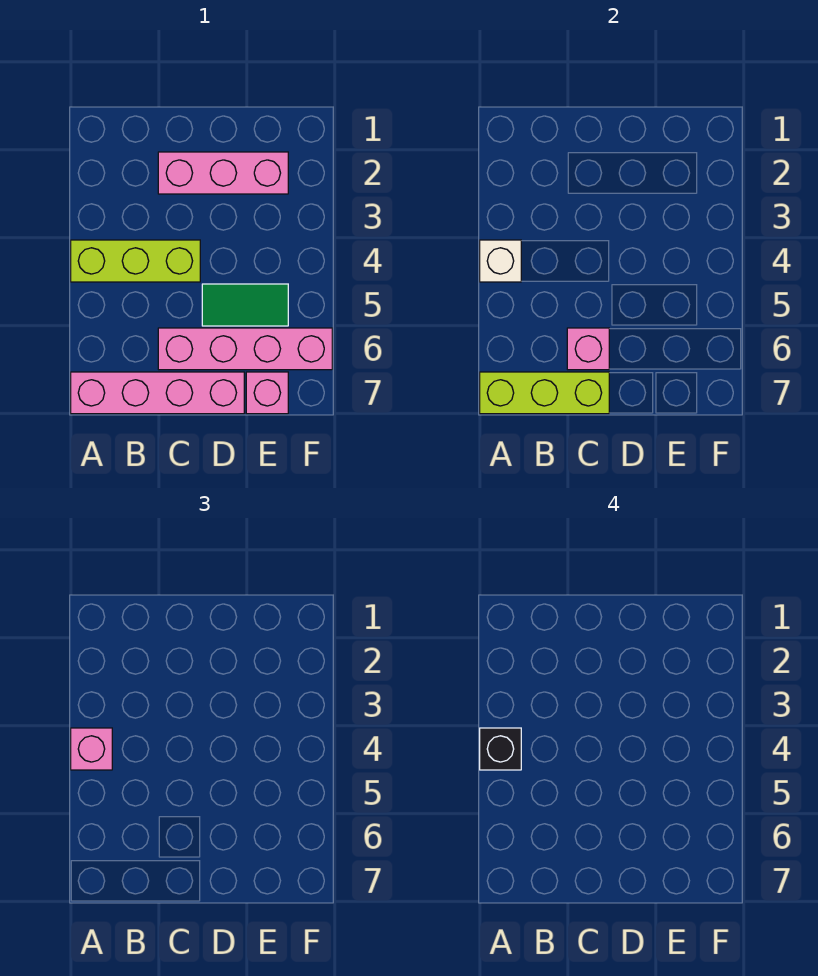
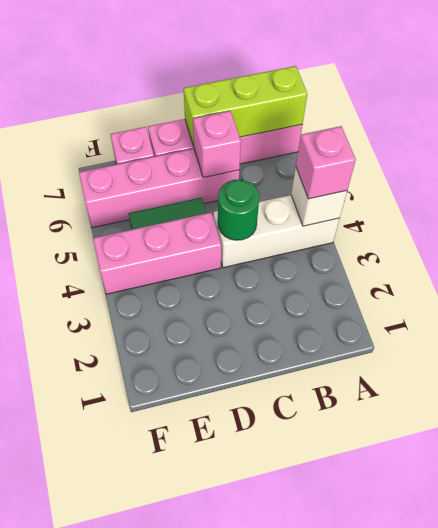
lime 1x3 brick [71,240,200,282] -> white 1x3 brick [213,195,340,268]
black 1x1 brick [480,728,521,770] -> none
pink 1x3 brick [158,152,288,194] -> pink 1x3 brick moved to [93,213,221,294]
none -> green 1x1 round brick [218,179,259,240]

